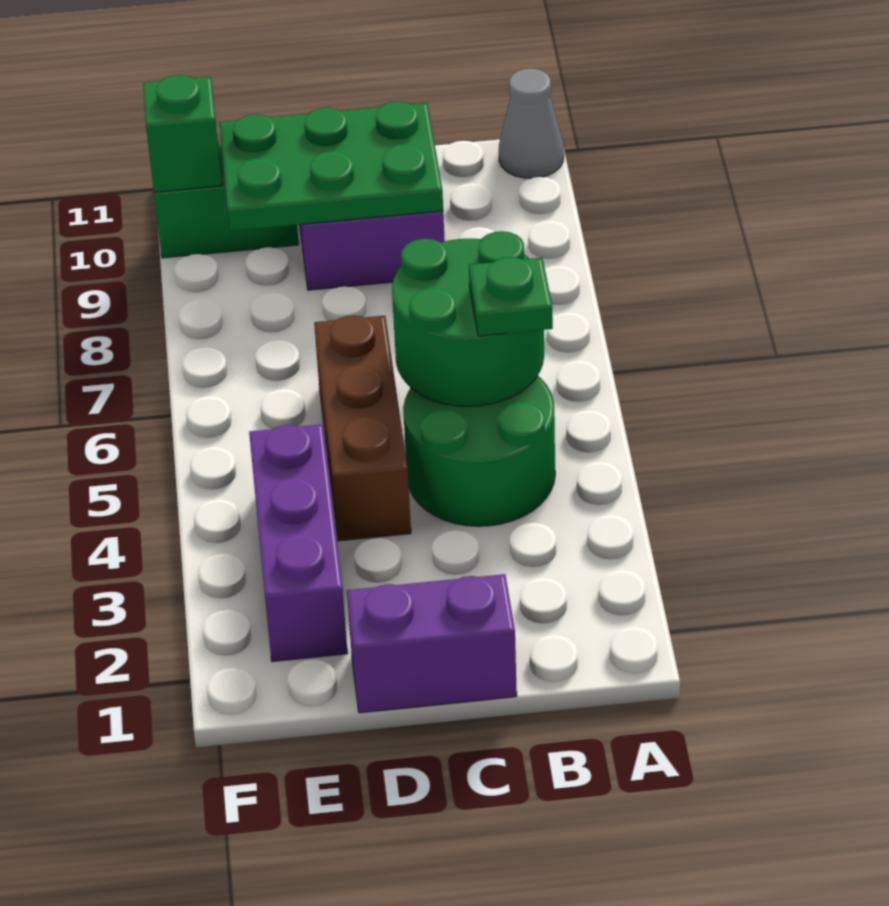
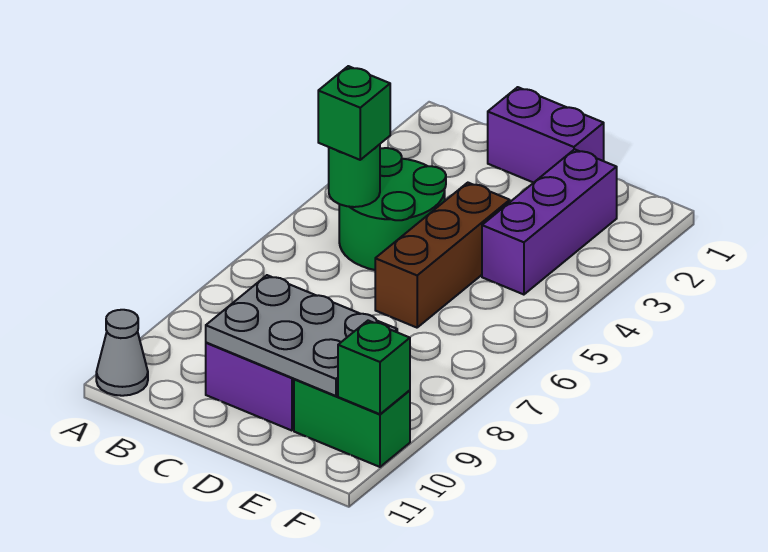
green 2x2 round brick [392,231,544,406] -> green 1x1 round brick [329,144,380,207]
green 1x1 plate [469,257,553,336] -> green 1x1 brick [318,66,390,160]
green 2x3 plate [219,101,443,231] -> grey 2x3 plate [206,275,397,396]

